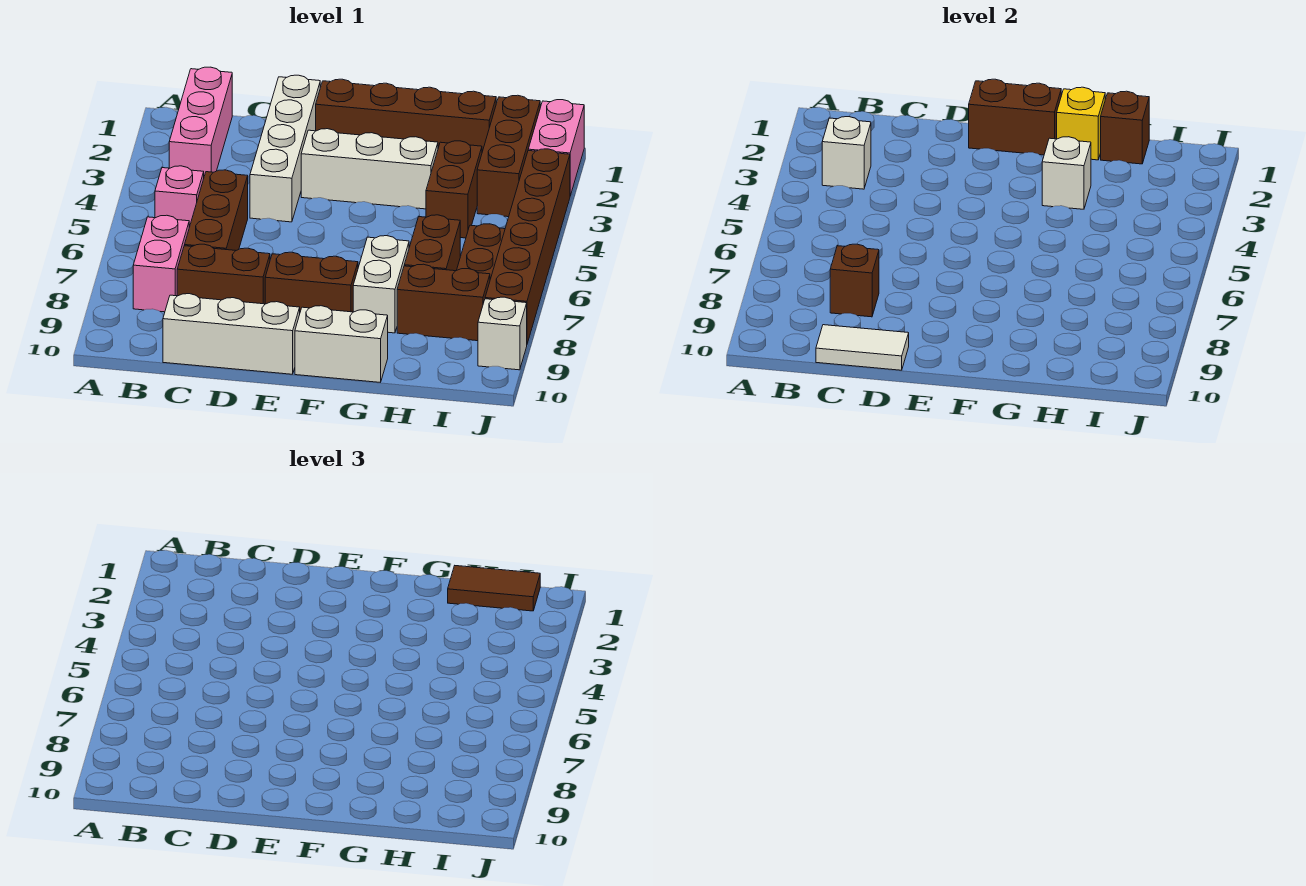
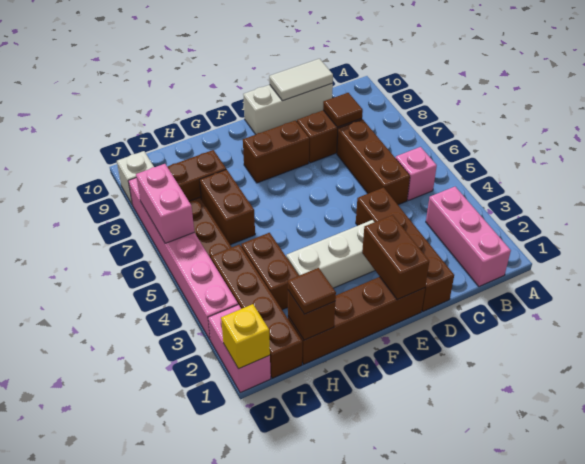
white 1x1 brick [822,117,871,189] -> none
pink 1x2 brick [133,215,189,312] -> pink 1x2 brick moved to [136,164,194,243]
brown 1x1 brick [830,244,879,317] -> brown 1x1 tile [323,93,363,127]
white 1x4 brick [250,75,320,222] -> brown 1x4 brick [356,188,454,311]
brown 1x2 brick [969,79,1061,155] -> brown 1x2 brick turned to [362,215,429,300]
white 1x2 brick [295,306,388,382] -> none
yellow 1x1 brick [1057,87,1105,160] -> yellow 1x1 brick moved to [221,304,270,369]
white 1x1 brick [1042,137,1091,209] -> none
white 1x2 brick [353,236,409,333] -> none
brown 1x2 tile [448,566,540,611] -> brown 1x1 tile [288,268,336,314]
brown 1x3 brick [477,95,540,217] -> brown 1x4 brick [211,245,302,378]
brown 1x6 brick [485,149,570,344] -> pink 1x6 brick [128,178,238,340]

